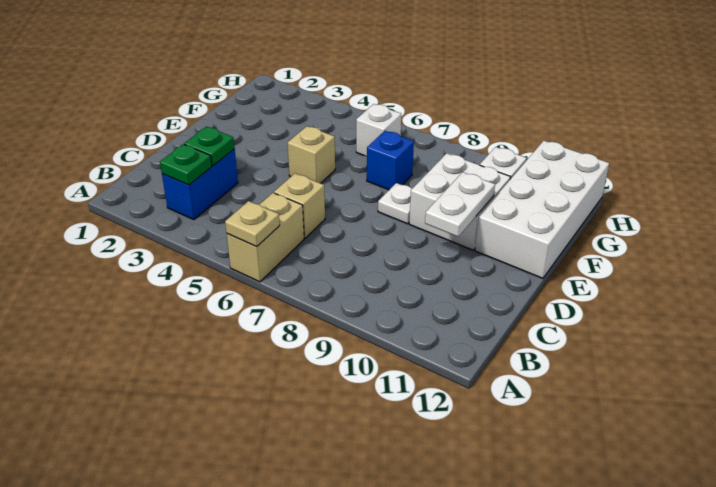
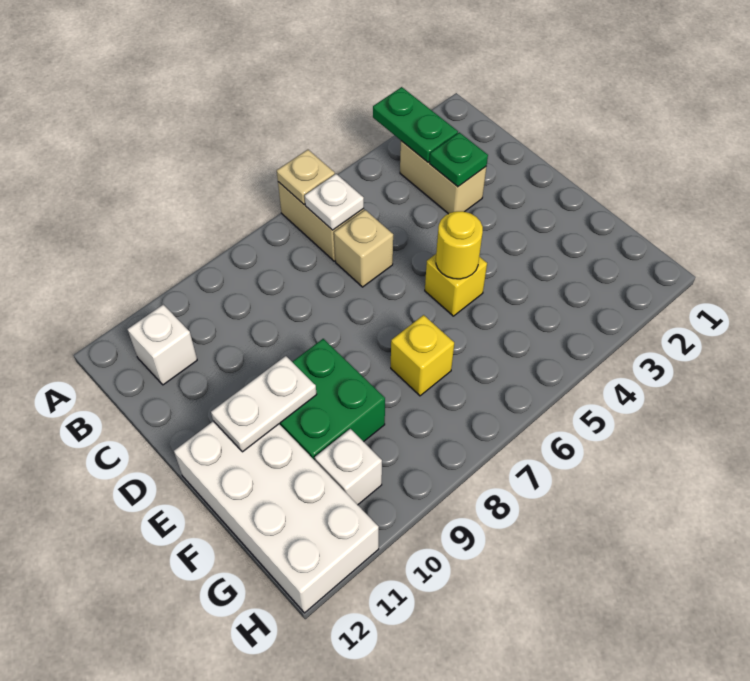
blue 1x2 brick [162,149,238,220] -> tan 1x2 brick [400,141,486,214]
green 1x1 plate [160,144,212,185] -> green 1x2 plate [373,87,458,162]
white 1x2 plate [425,172,495,237] -> white 1x2 plate turned to [211,356,317,452]
tan 1x1 brick [288,126,335,183] -> yellow 1x1 brick [425,254,487,316]
none -> yellow 1x1 round brick [436,211,483,279]
white 1x1 plate [378,183,412,224] -> white 1x1 plate moved to [305,174,364,230]
white 2x2 brick [409,153,511,250] -> green 2x2 brick [279,339,385,460]
blue 1x1 brick [367,131,414,190] -> yellow 1x1 brick [391,315,454,396]
white 1x1 brick [356,104,401,156] -> white 1x1 brick moved to [128,305,197,385]

